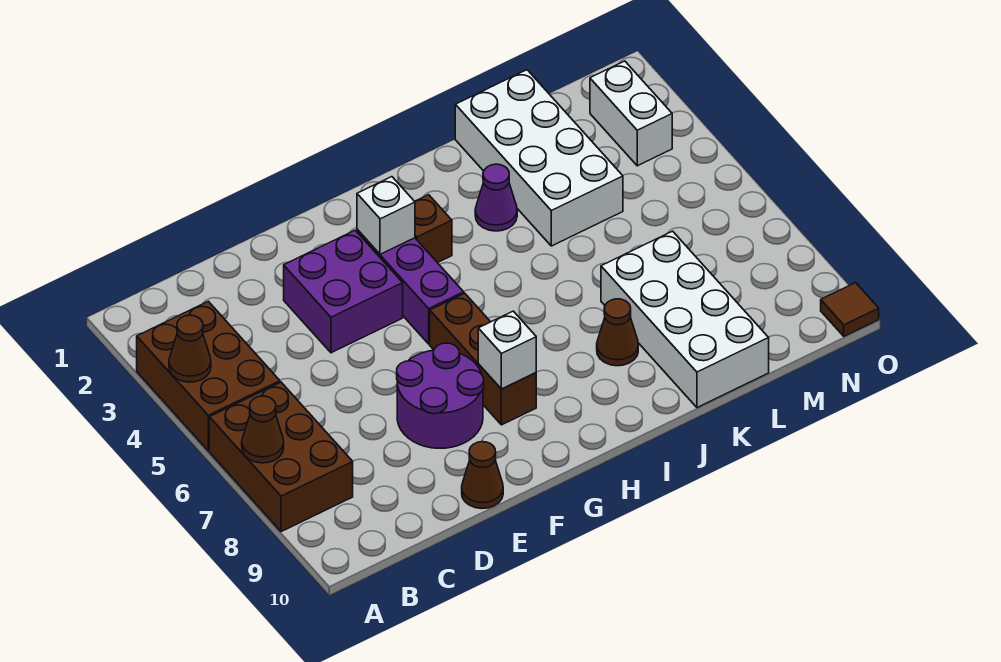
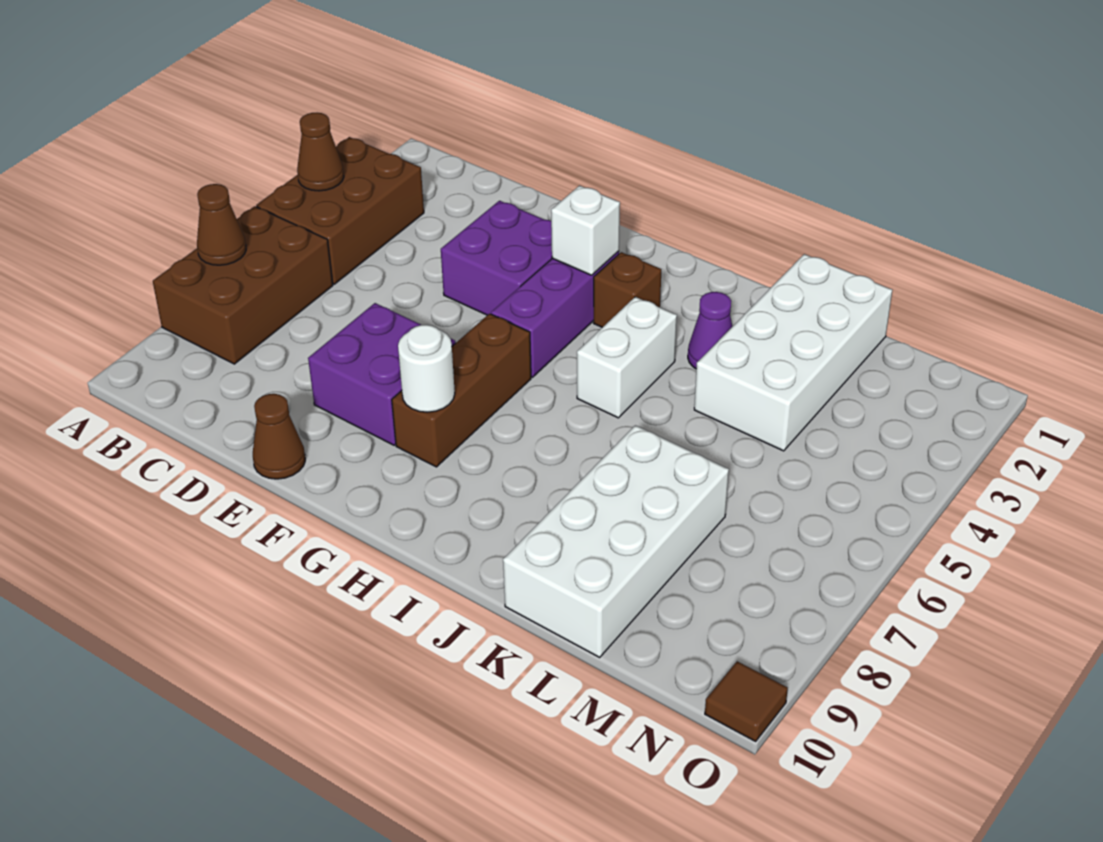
purple 2x2 round brick [397,343,484,448] -> purple 2x2 brick [308,303,456,445]
white 1x1 brick [478,311,536,389] -> white 1x1 round brick [398,325,455,412]
brown 1x1 cone [597,299,638,366] -> none
white 1x2 brick [590,61,672,166] -> white 1x2 brick moved to [577,297,677,418]

